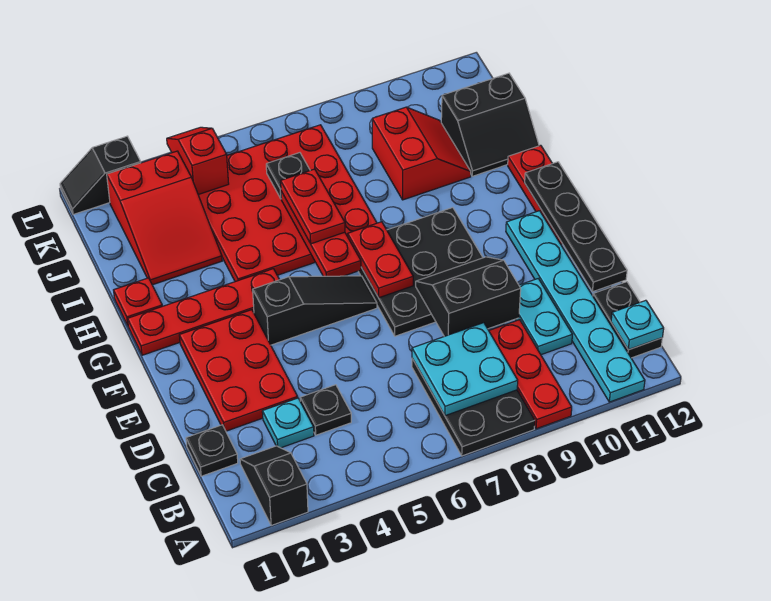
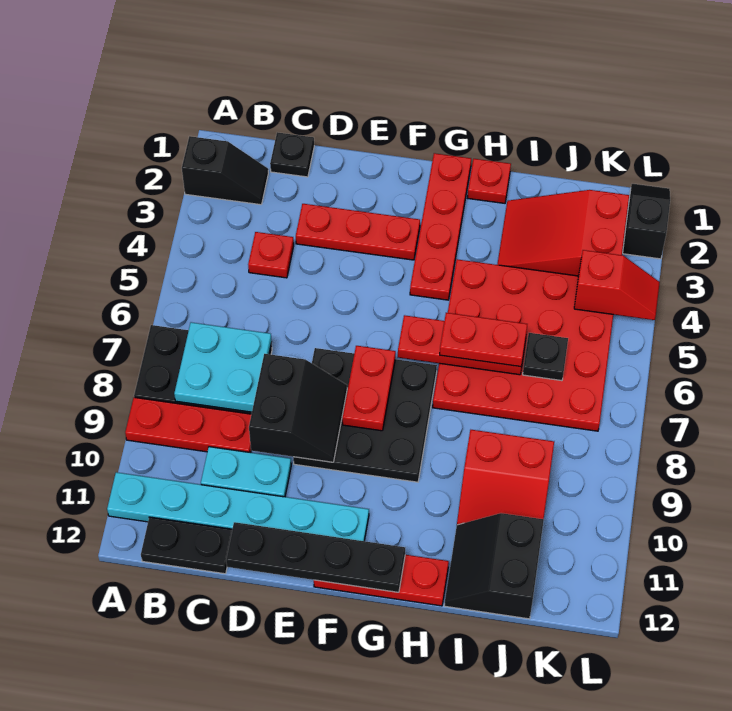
cyan 1x1 plate [611,300,664,350] -> none
cyan 1x1 plate [262,398,314,448] -> none
black 1x1 plate [300,385,351,435] -> red 1x1 plate [248,232,294,278]
red 2x3 plate [179,310,298,431] -> red 1x3 plate [296,204,420,260]
black 1x3 slope [253,276,377,345] -> none
red 1x2 plate [348,222,413,298] -> red 1x2 plate turned to [342,346,396,431]

